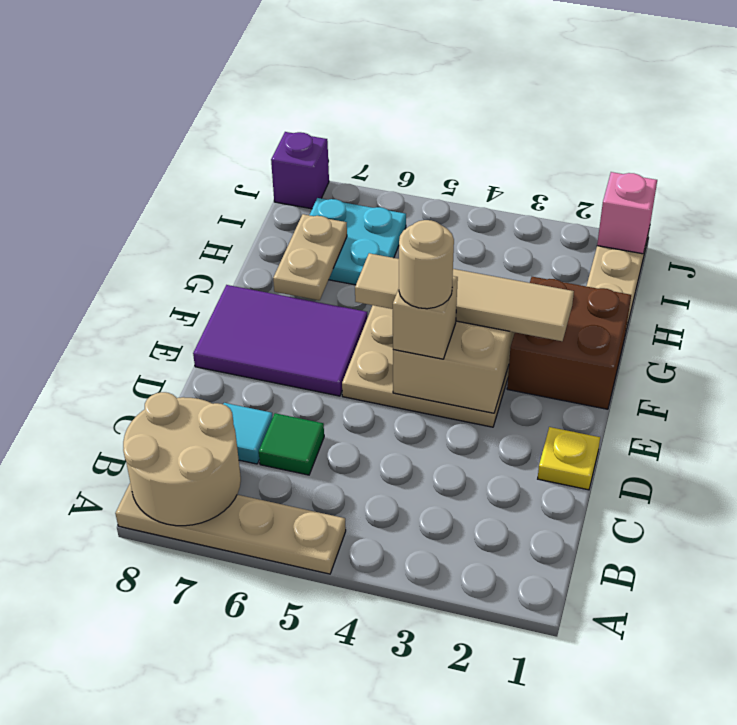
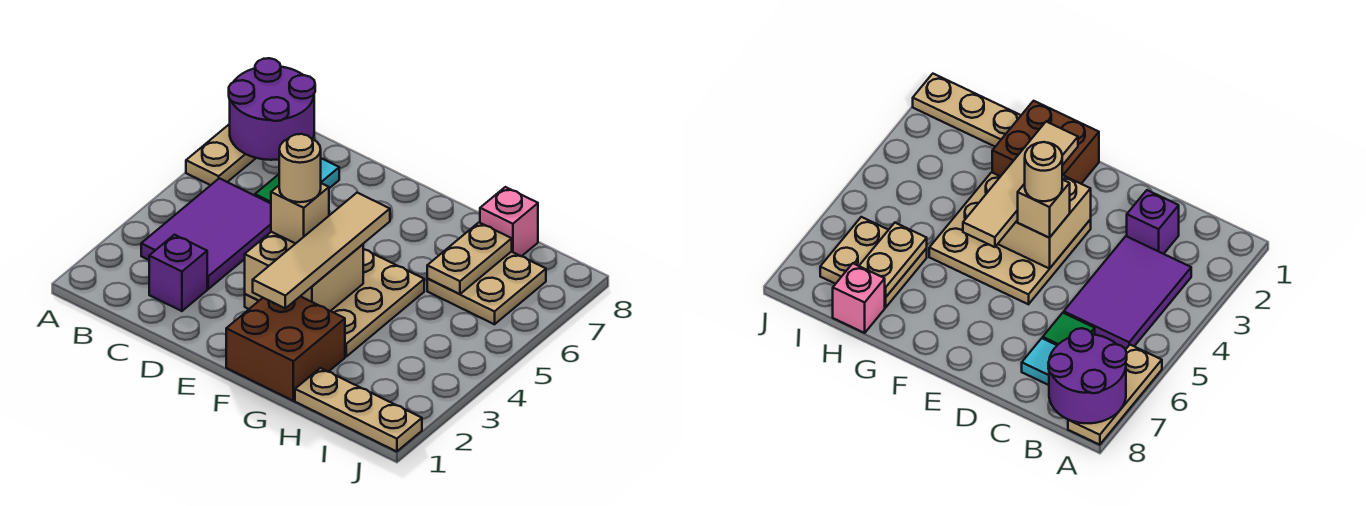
tan 1x4 plate [115,483,346,574] -> tan 1x3 plate [186,124,256,185]
tan 2x2 round brick [123,392,241,526] -> purple 2x2 round brick [229,58,315,160]
yellow 1x1 plate [538,427,600,490] -> none
purple 2x3 tile [193,285,368,396] -> purple 2x3 tile moved to [141,178,271,289]
tan 1x2 plate [273,214,347,300] -> tan 1x2 plate turned to [427,223,512,294]
cyan 2x2 plate [310,198,406,285] -> tan 2x2 plate [427,252,546,324]
pink 1x1 brick [597,172,657,254] -> pink 1x1 brick moved to [480,187,538,256]
purple 1x1 brick [271,132,329,209] -> purple 1x1 brick moved to [149,235,207,311]

